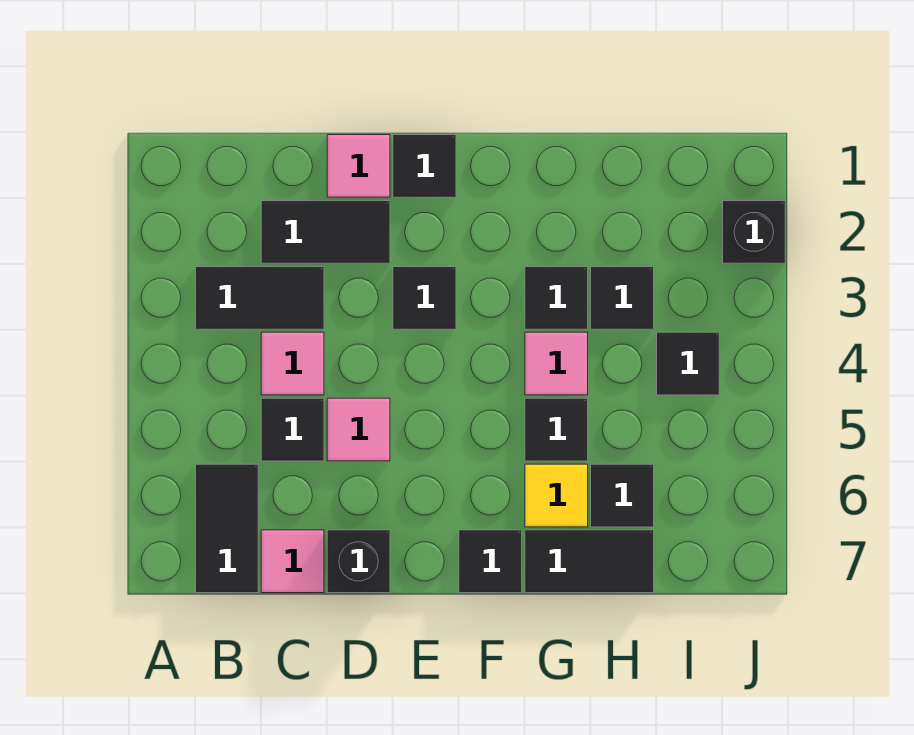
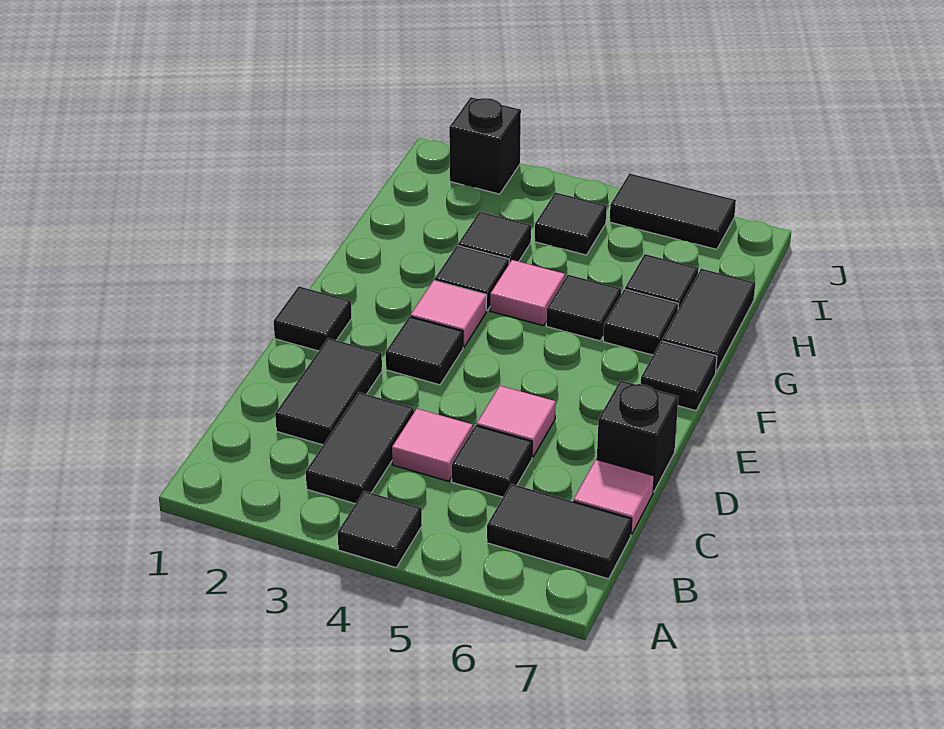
none -> black 1x1 tile [338,491,422,567]
pink 1x1 tile [327,135,390,197] -> pink 1x1 tile moved to [411,280,487,347]
yellow 1x1 tile [525,464,588,527] -> black 1x1 tile [603,289,678,355]
none -> black 1x2 tile [610,174,736,249]

